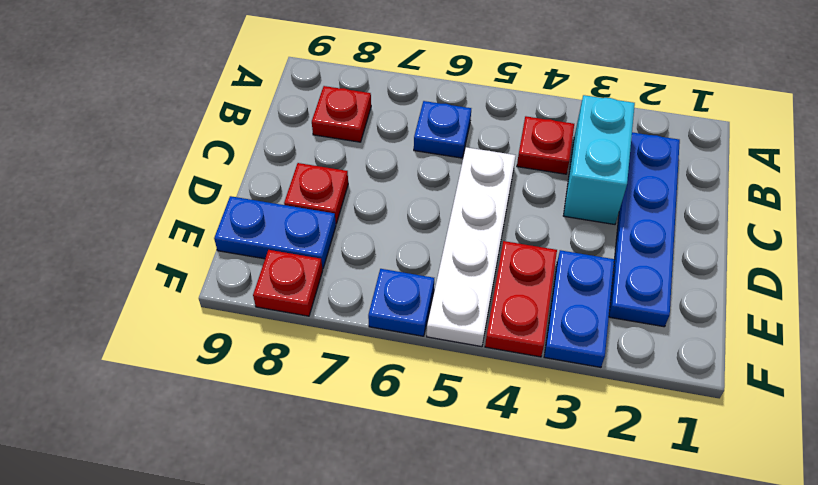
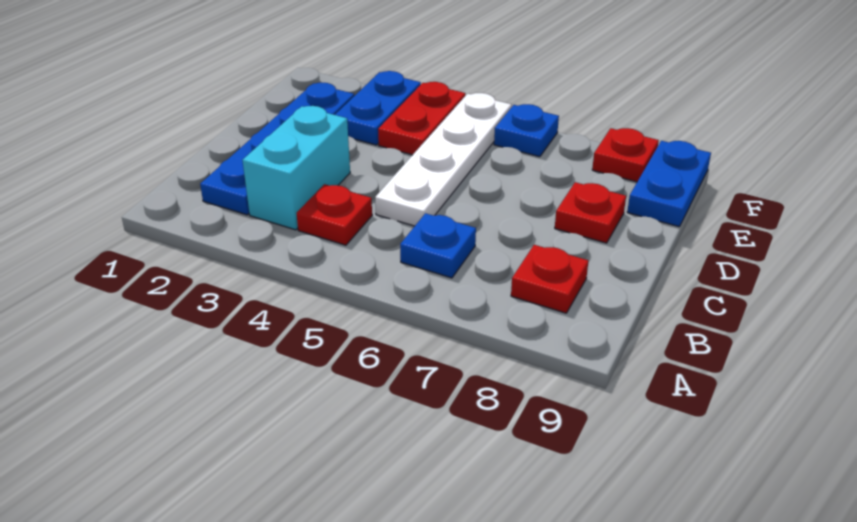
blue 1x2 plate [214,196,336,269] -> blue 1x2 plate turned to [627,141,711,227]

